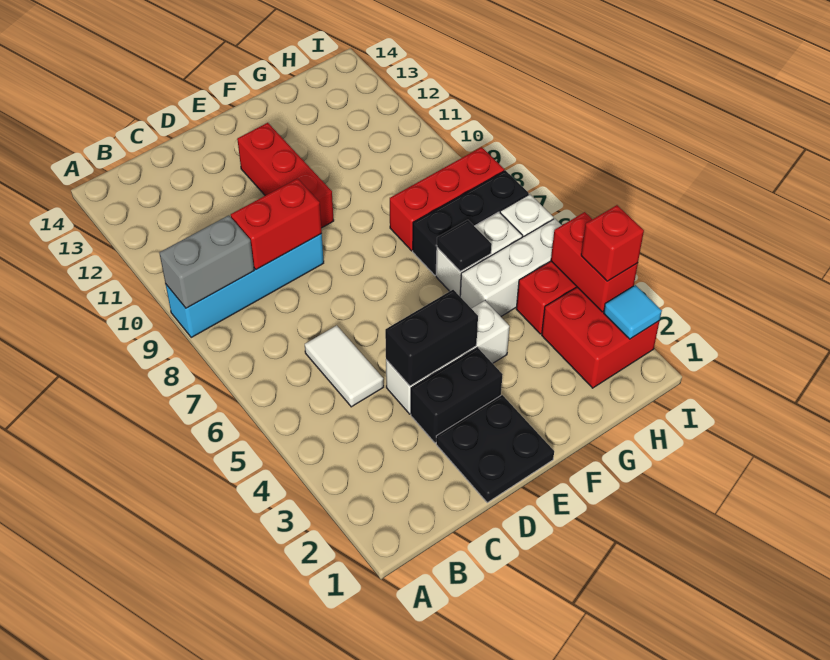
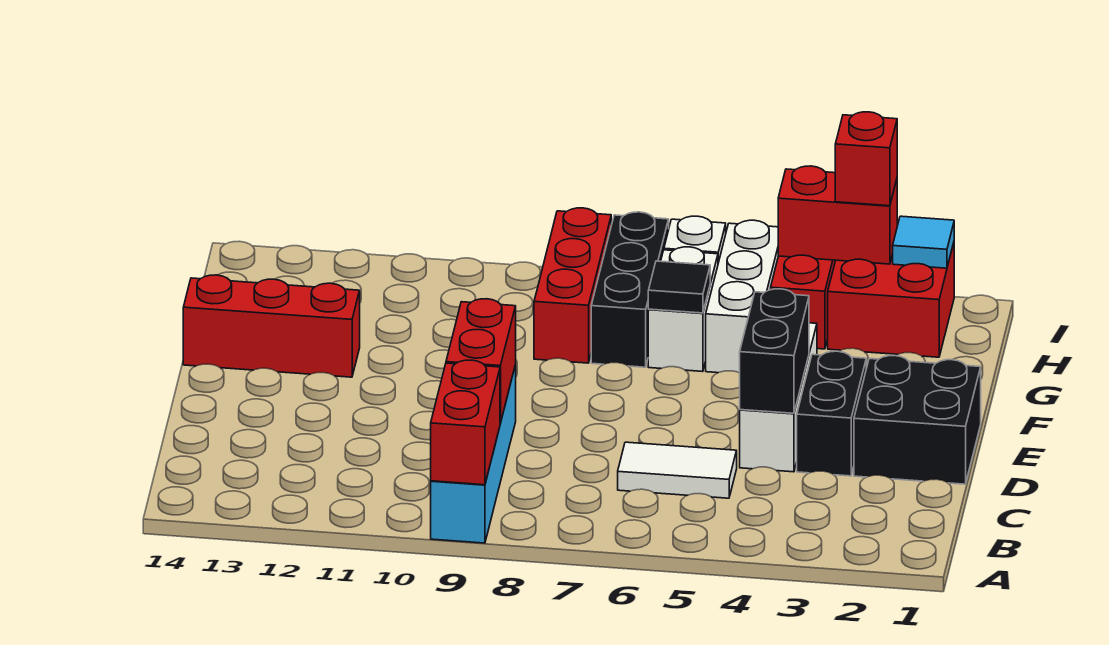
grey 1x2 brick [159,215,254,308] -> red 1x2 brick [431,360,500,485]
black 2x2 plate [436,395,554,503] -> black 2x2 brick [854,356,981,484]
red 1x3 brick [237,123,334,228] -> red 1x3 brick moved to [183,275,360,377]

